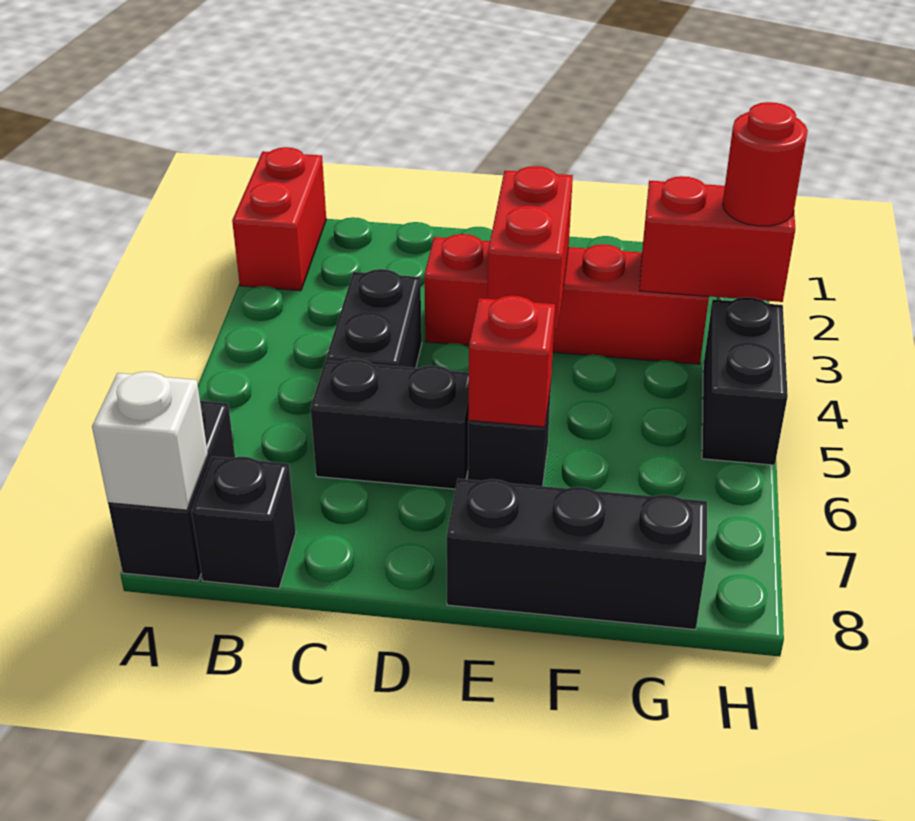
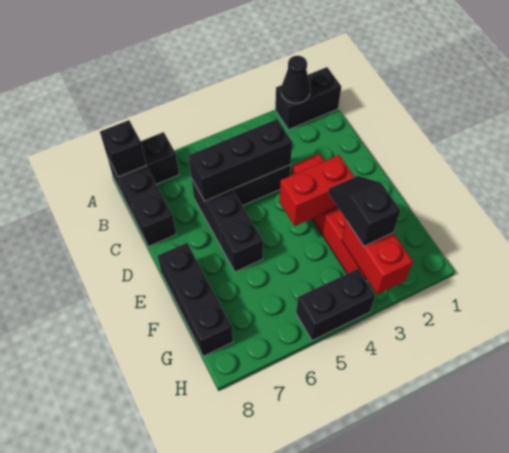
red 1x2 brick [232,147,326,291] -> black 1x2 brick [275,67,341,130]
none -> black 1x1 cone [281,56,310,103]
white 1x1 brick [92,372,208,510] -> black 1x1 brick [100,120,146,177]
none -> black 1x3 brick [188,119,292,201]
none -> black 1x1 brick [131,191,176,247]
red 1x1 brick [468,296,555,427] -> none
none -> black 1x2 slope [328,176,401,246]
red 1x1 round brick [723,102,808,226] -> none

